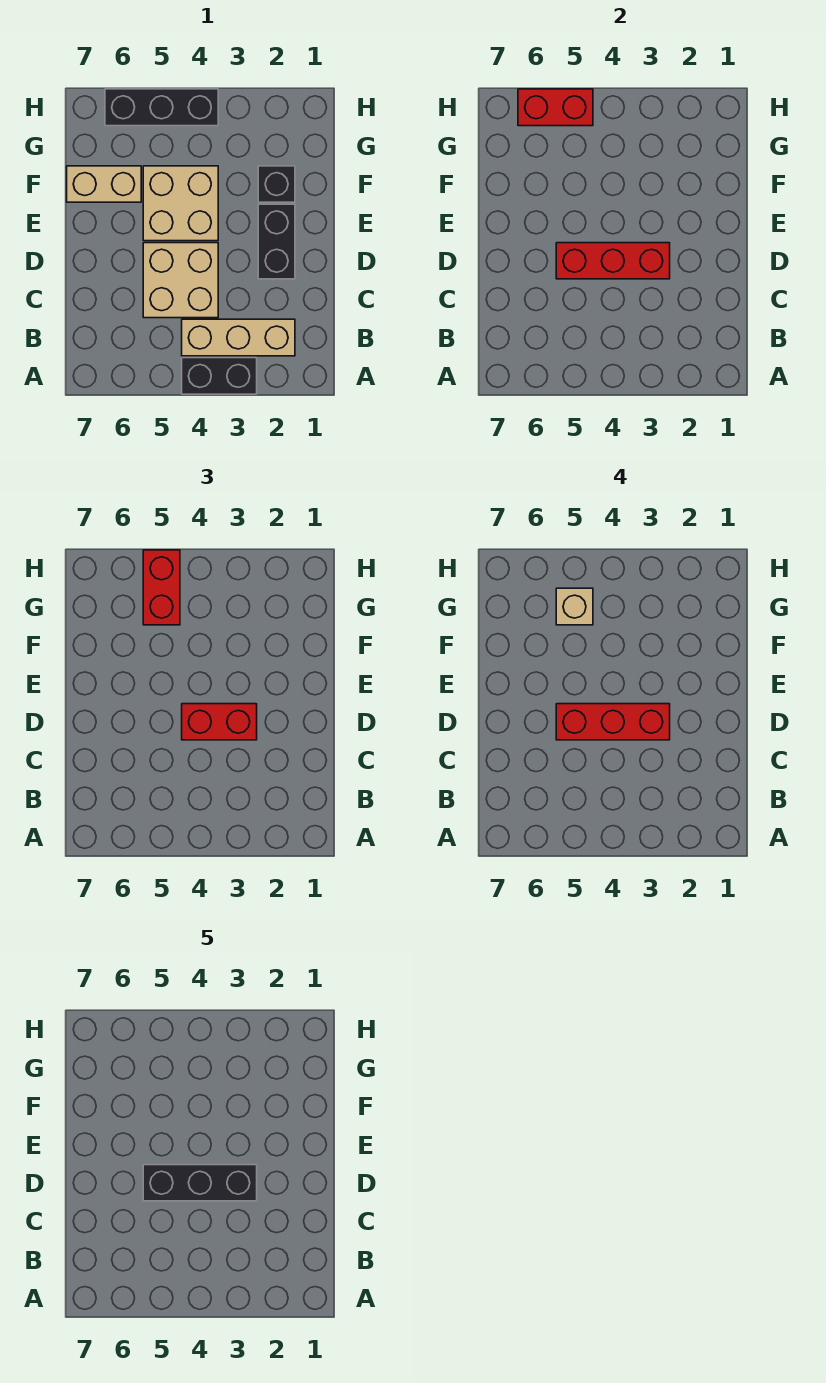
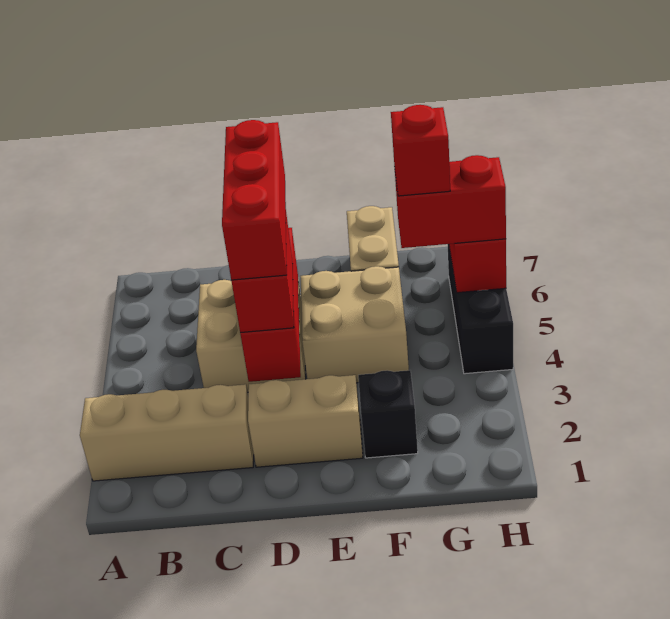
black 1x2 brick [182,358,257,394] -> none
tan 1x3 brick [182,319,295,356] -> tan 1x3 brick turned to [80,384,254,481]
black 1x2 brick [258,204,295,279] -> tan 1x2 brick [248,375,363,467]
black 1x3 brick [143,1165,257,1201] -> none
tan 1x1 brick [556,588,593,625] -> red 1x1 brick [391,105,450,196]

